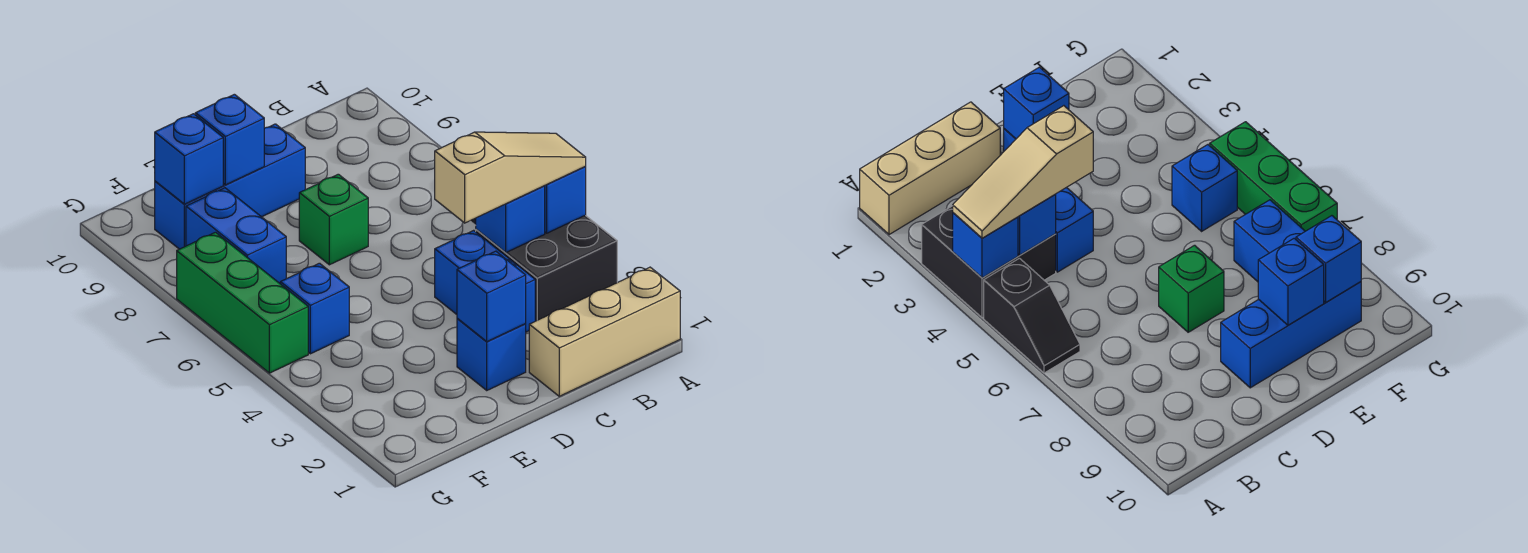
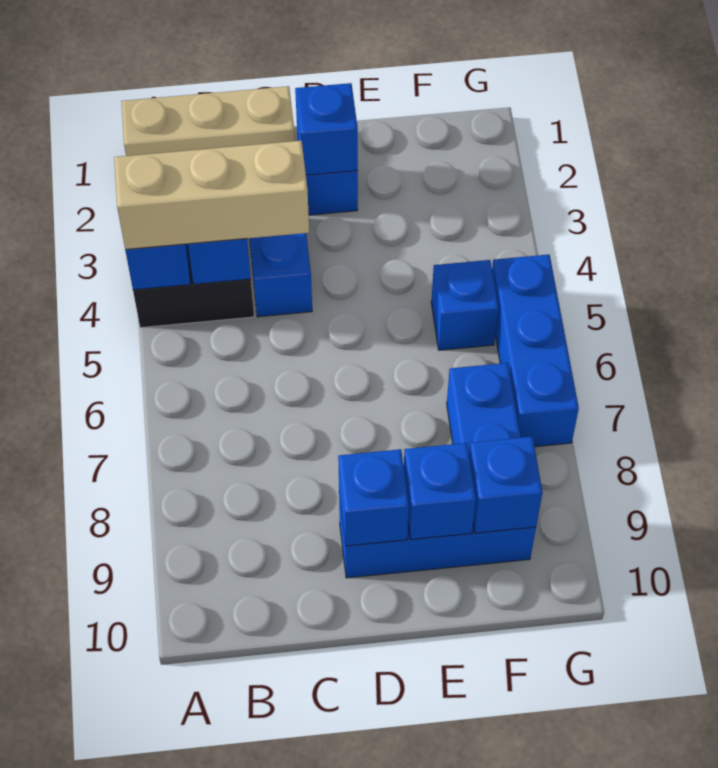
tan 1x3 slope [435,132,586,223] -> tan 1x3 brick [114,141,309,250]
black 1x2 slope [984,258,1080,373] -> none
green 1x1 brick [299,174,368,265] -> none
none -> blue 1x1 brick [338,449,409,546]
green 1x3 brick [177,232,308,373] -> blue 1x3 brick [492,255,579,447]

